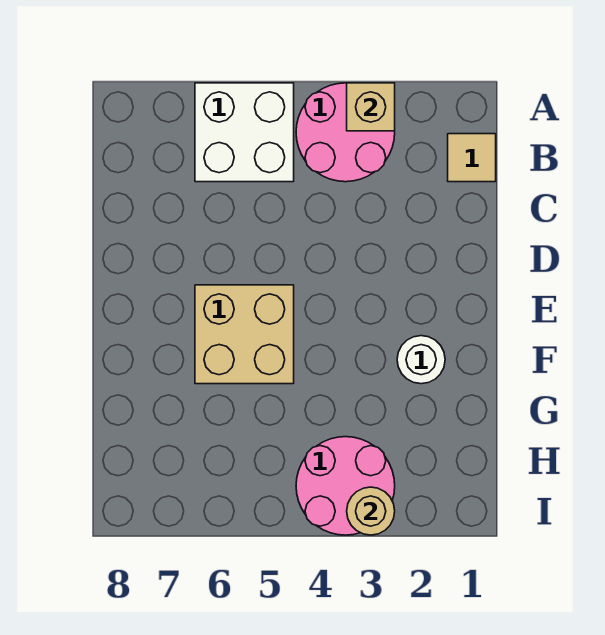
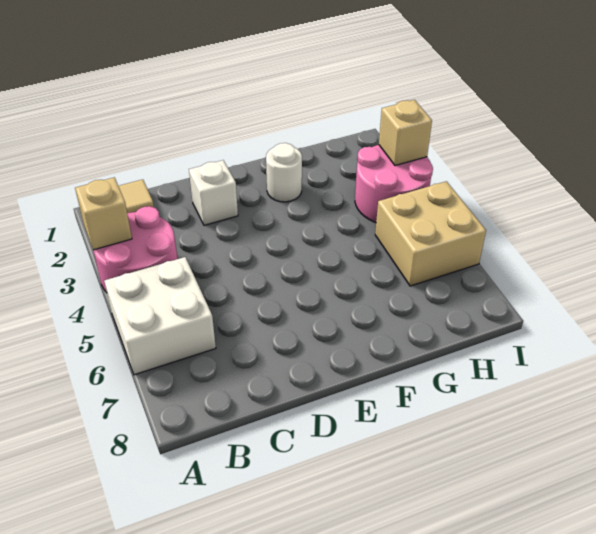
none -> white 1x1 brick [189,160,238,225]
tan 2x2 brick [195,285,294,384] -> tan 2x2 brick moved to [375,181,486,286]
tan 1x1 round brick [347,487,395,535] -> tan 1x1 brick [379,100,432,166]

